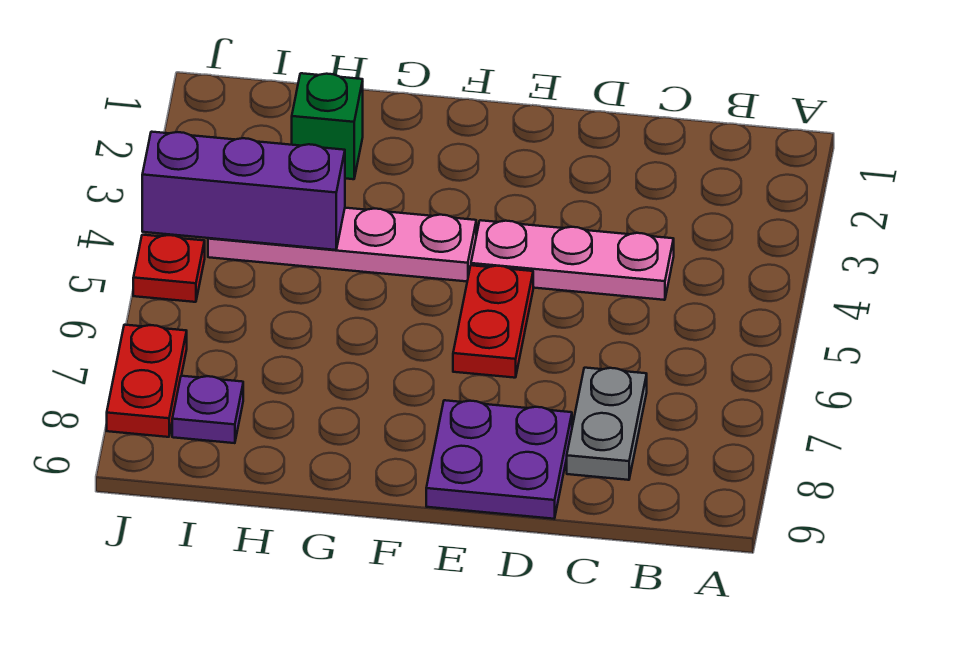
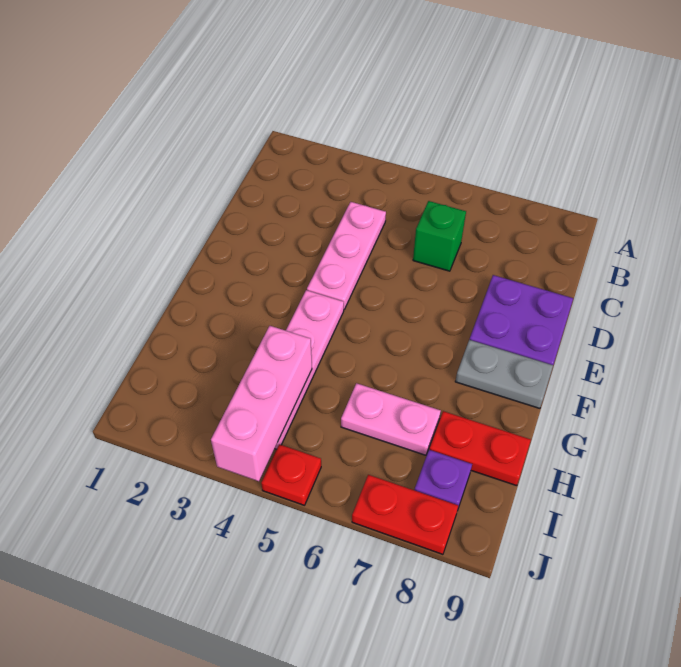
grey 1x2 plate [567,368,647,480] -> grey 1x2 plate moved to [455,340,553,408]
red 1x2 plate [453,265,533,378] -> red 1x2 plate moved to [429,411,531,486]
green 1x1 brick [292,73,363,179] -> green 1x1 brick moved to [413,201,466,271]
purple 1x3 brick [142,132,345,250] -> pink 1x3 brick [211,326,312,481]
none -> pink 1x2 plate [341,383,441,455]

